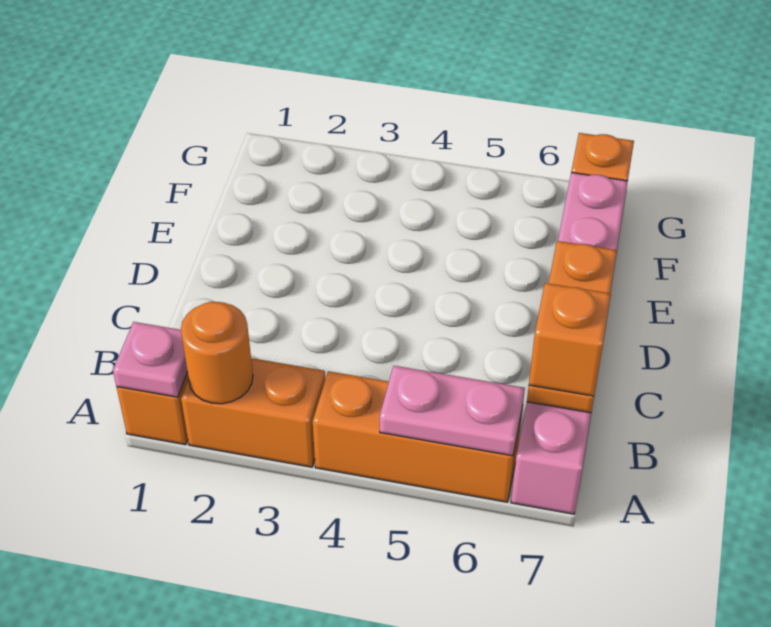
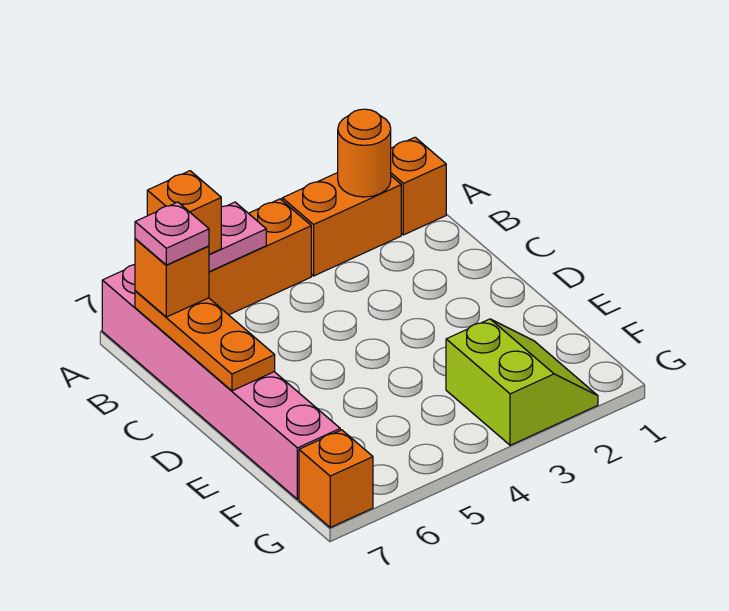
pink 1x1 plate [113,322,187,397] -> pink 1x1 plate moved to [135,202,209,265]
none -> orange 1x1 brick [147,171,221,254]
none -> lime 2x2 slope [446,319,598,445]

